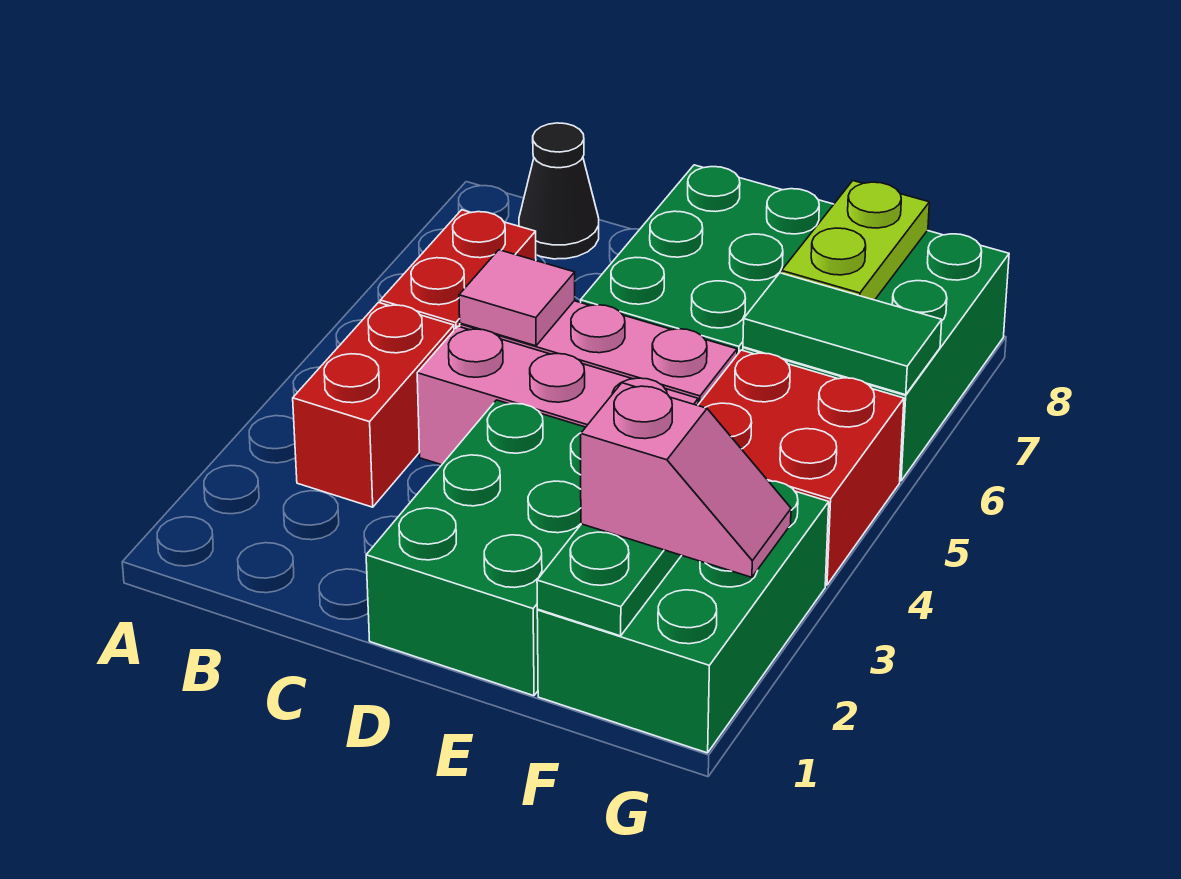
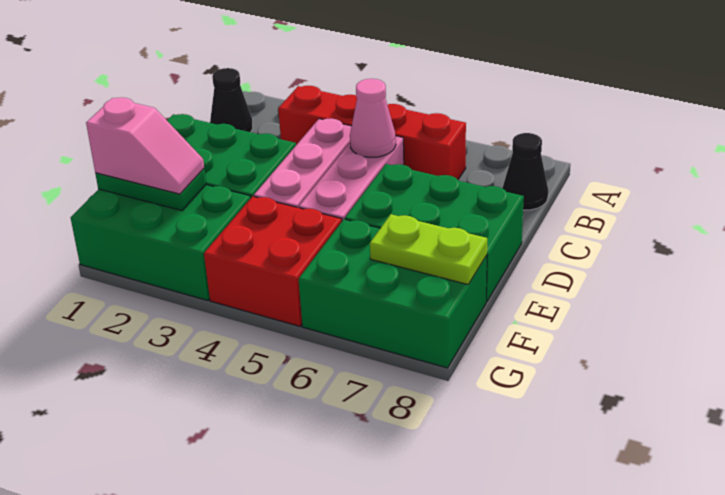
none -> black 1x1 cone [210,68,253,132]
pink 1x1 tile [459,250,575,346] -> pink 1x1 cone [350,79,396,157]
pink 1x2 slope [581,383,791,577] -> pink 1x2 slope turned to [86,97,204,194]
green 1x2 tile [743,273,942,395] -> none

